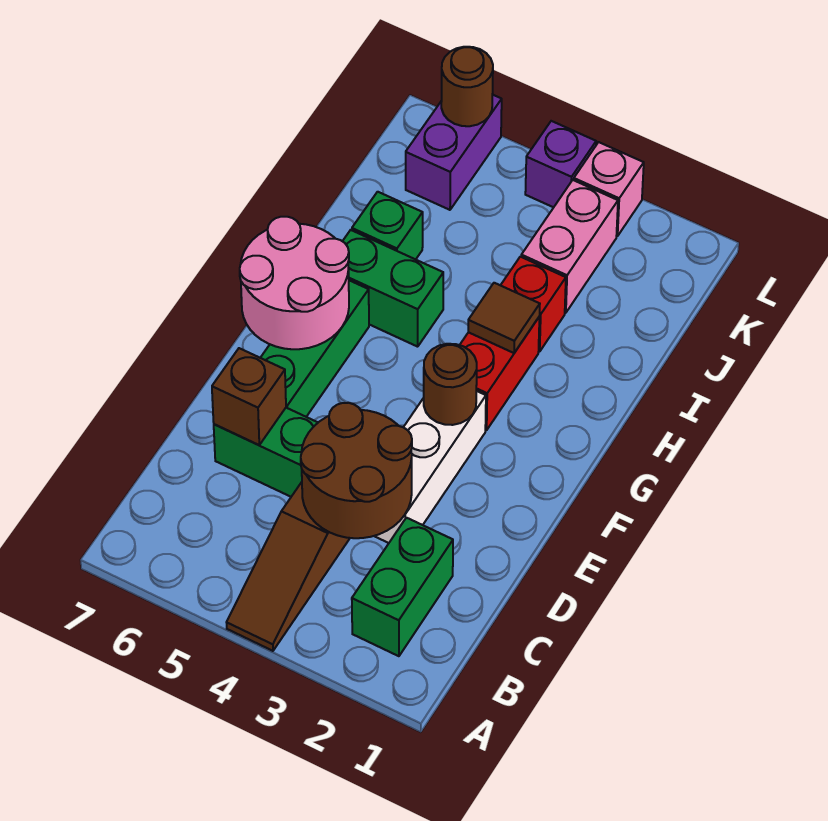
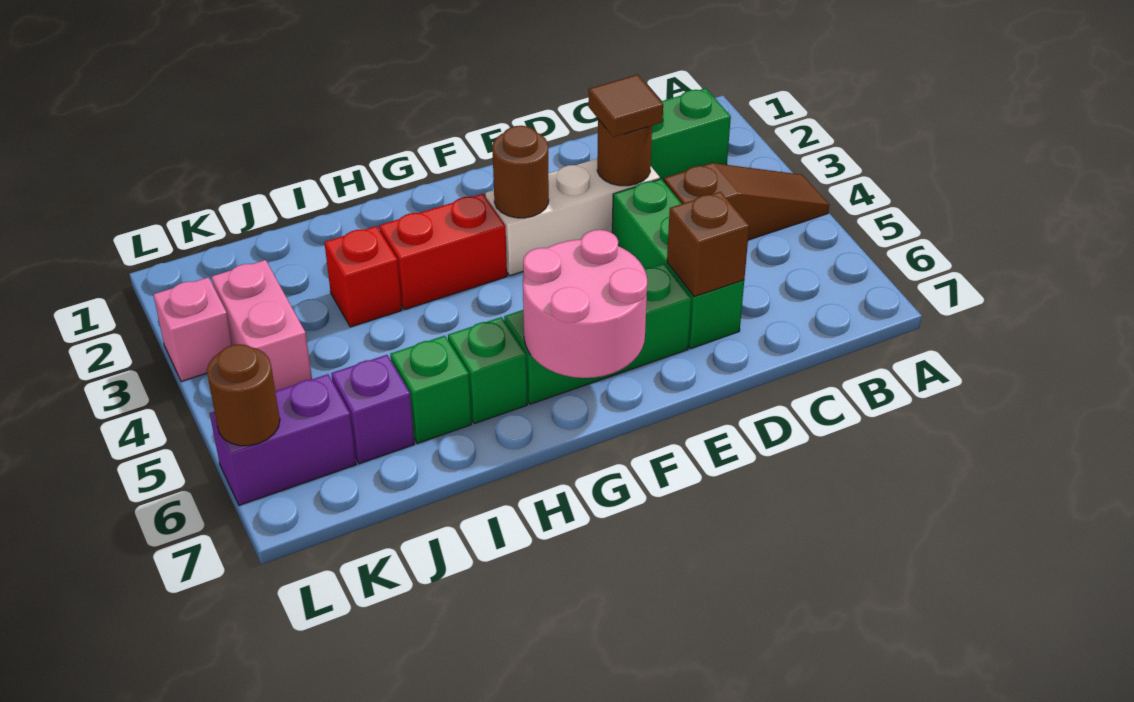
brown 2x2 round brick [301,403,412,538] -> brown 1x1 round brick [597,119,652,186]
brown 1x1 tile [468,283,540,353] -> brown 1x1 tile moved to [588,75,663,137]
green 1x2 brick [343,230,443,347] -> green 1x1 brick [448,317,527,424]
pink 1x2 brick [521,180,618,313] -> pink 1x2 brick turned to [211,260,312,391]
purple 1x1 brick [525,121,596,207] -> purple 1x1 brick moved to [331,355,414,464]

